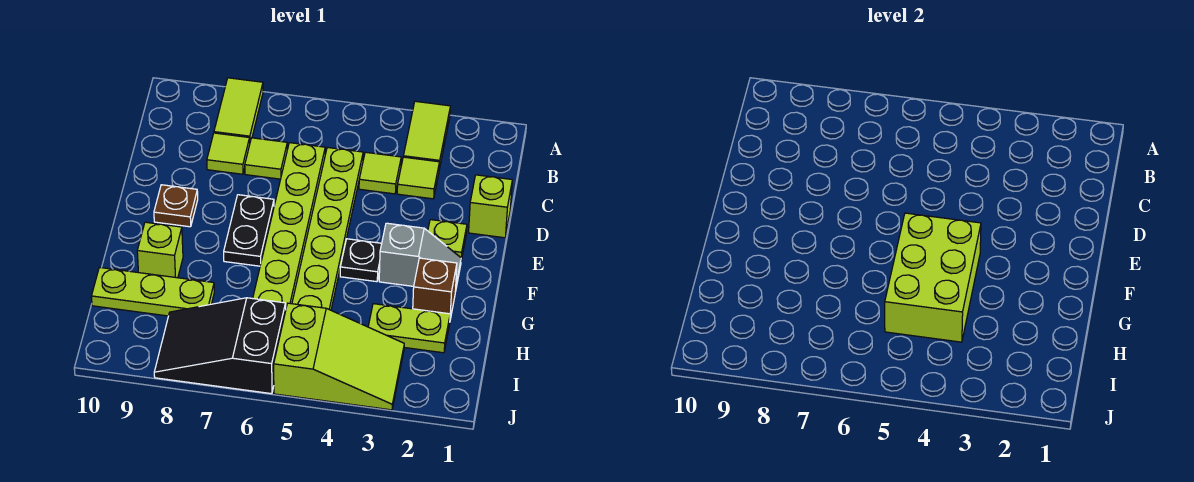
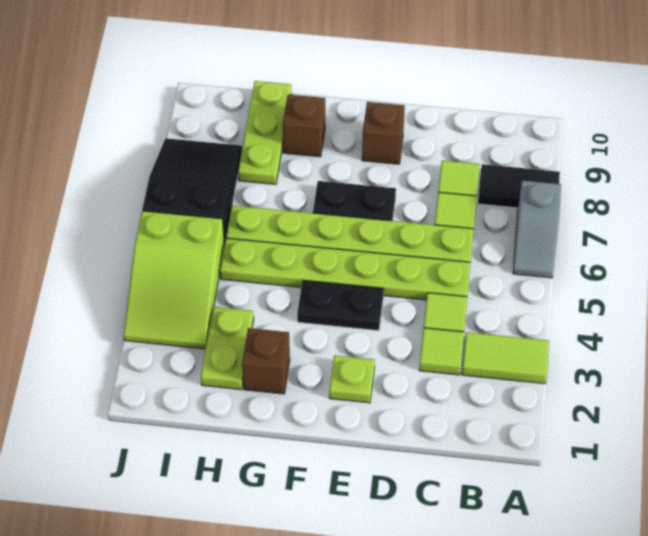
lime 1x2 tile [214,78,263,141] -> black 1x2 tile [478,164,560,208]
lime 1x1 brick [469,175,512,238] -> none
brown 1x1 plate [154,185,198,227] -> brown 1x1 brick [362,102,405,164]
grey 1x2 slope [379,223,461,292] -> grey 1x2 slope moved to [513,181,561,278]
black 1x1 plate [340,239,382,282] -> black 1x2 plate [297,280,384,331]
lime 2x3 brick [885,213,981,342] -> none
lime 1x1 brick [137,222,183,278] -> brown 1x1 brick [283,94,325,157]

